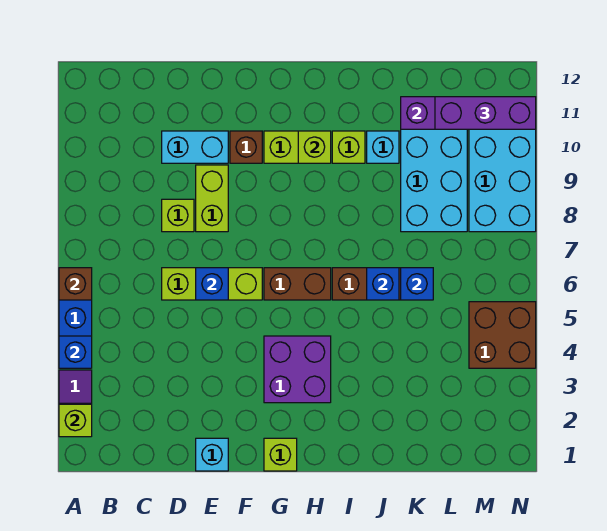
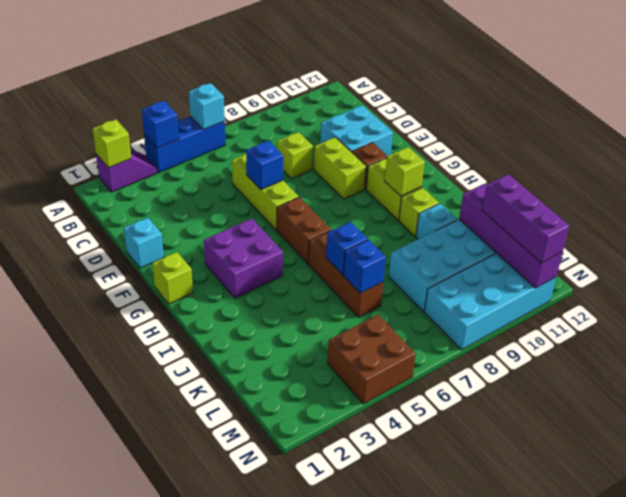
brown 1x1 brick [59,268,92,300] -> cyan 1x1 brick [189,83,225,130]
cyan 1x2 brick [162,131,228,163] -> cyan 2x2 brick [320,105,393,156]
lime 1x2 brick [196,165,228,232] -> lime 1x2 brick turned to [314,137,366,199]

